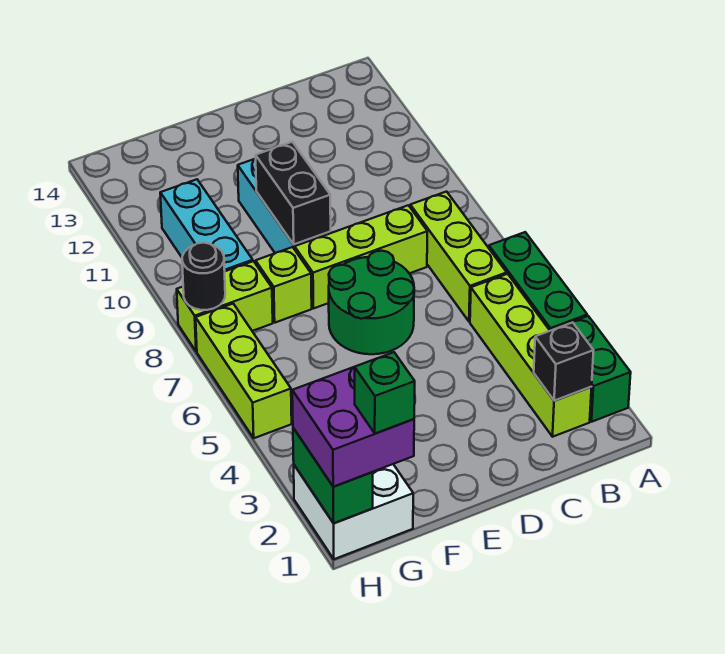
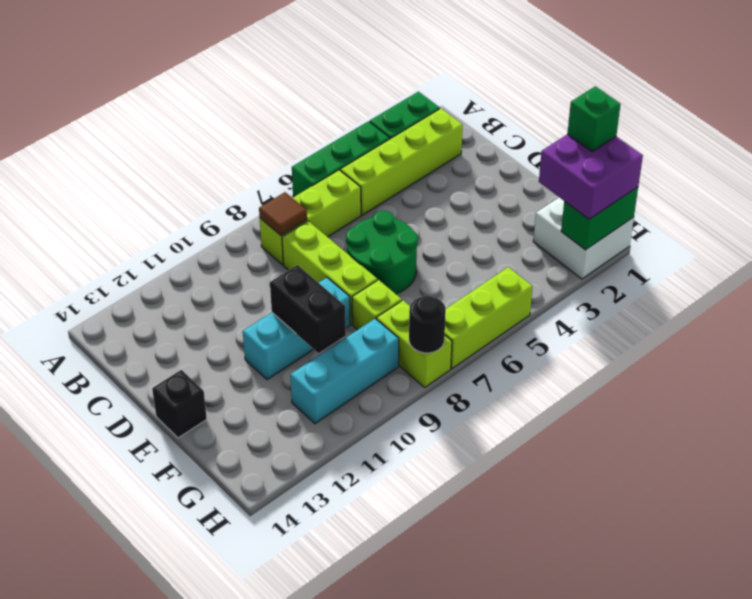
black 1x1 brick [534,322,594,401] -> black 1x1 brick moved to [152,370,207,438]
none -> brown 1x1 tile [259,192,307,235]
black 1x2 brick [256,142,331,244] -> black 1x2 brick turned to [270,265,346,353]

